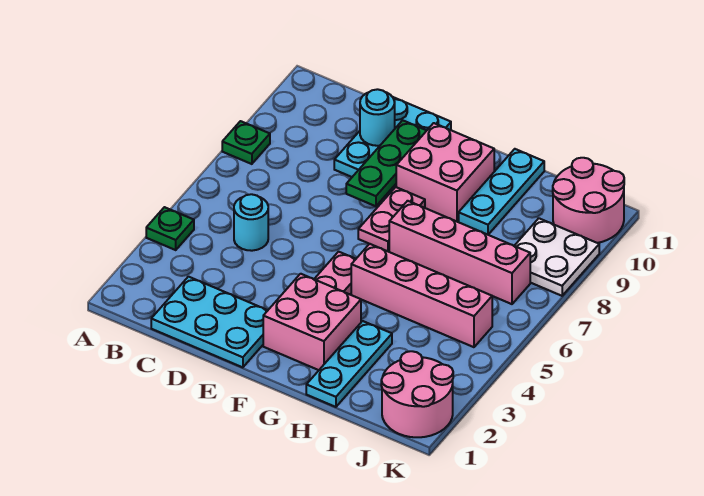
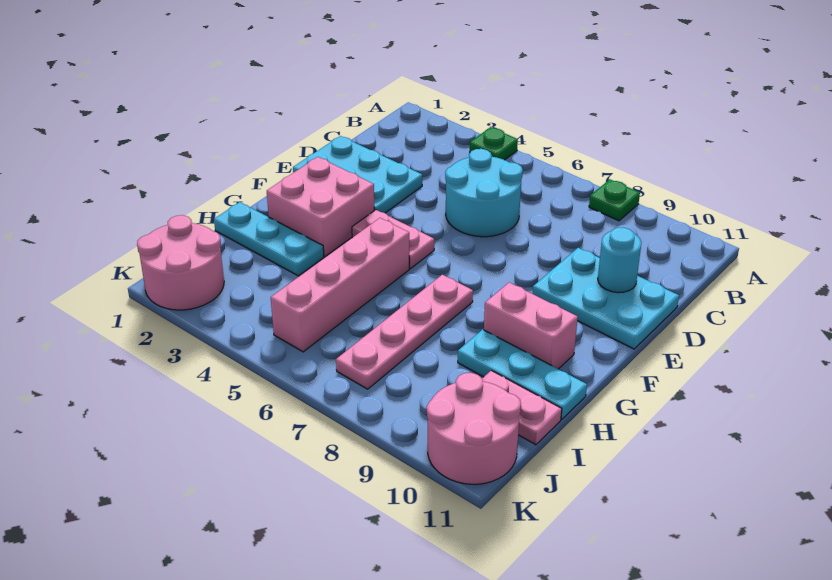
cyan 2x3 plate [151,277,268,367] -> cyan 2x3 plate turned to [293,136,422,213]
cyan 1x1 round brick [234,194,268,251] -> cyan 2x2 round brick [445,149,523,237]
green 1x3 plate [346,120,427,206] -> none
pink 1x2 plate [358,187,425,251] -> pink 1x2 plate moved to [482,370,562,445]
pink 2x2 brick [396,123,494,221] -> pink 1x2 brick [484,282,578,369]
pink 1x4 brick [389,201,530,304] -> pink 1x4 plate [336,275,473,389]
white 2x2 plate [515,218,599,296] -> none

